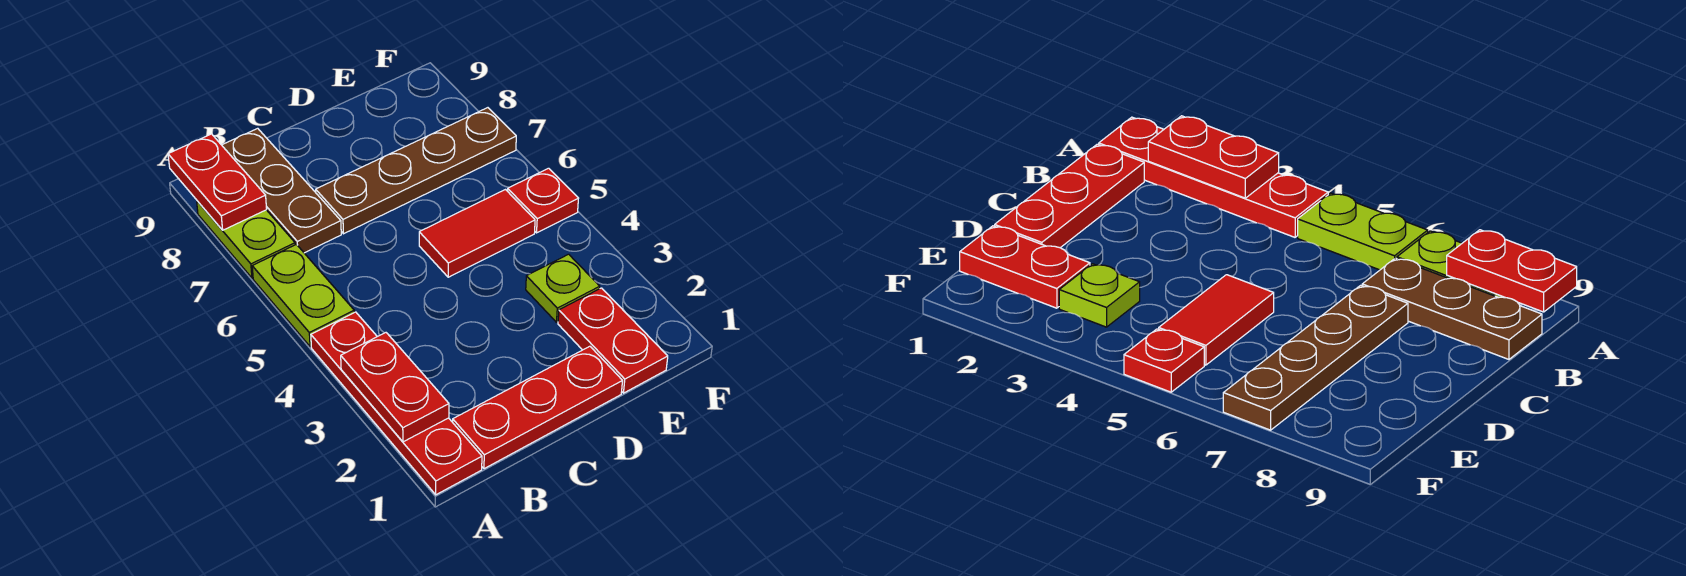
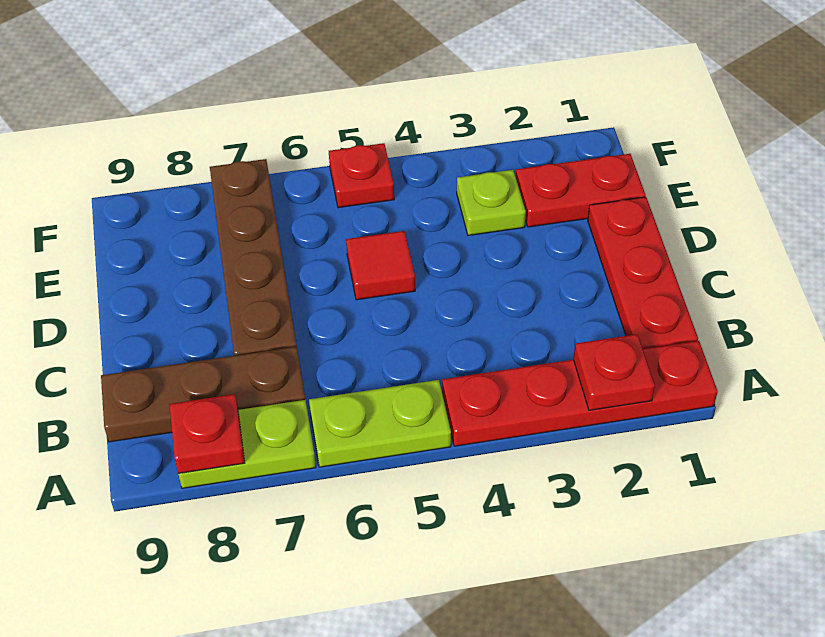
red 1x2 plate [341,333,449,442] -> red 1x1 plate [573,334,655,410]
red 1x2 plate [168,134,267,230] -> red 1x1 plate [169,394,245,473]
red 1x2 tile [419,190,535,277] -> red 1x1 tile [346,231,415,300]

